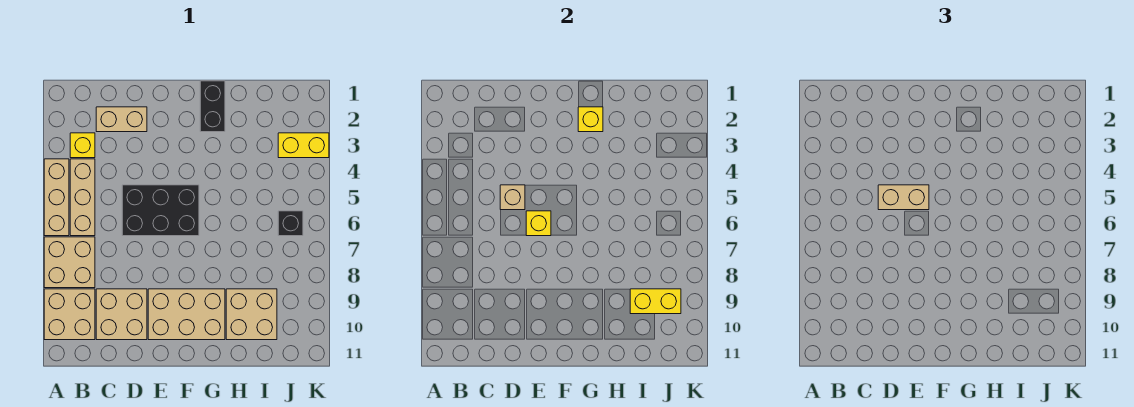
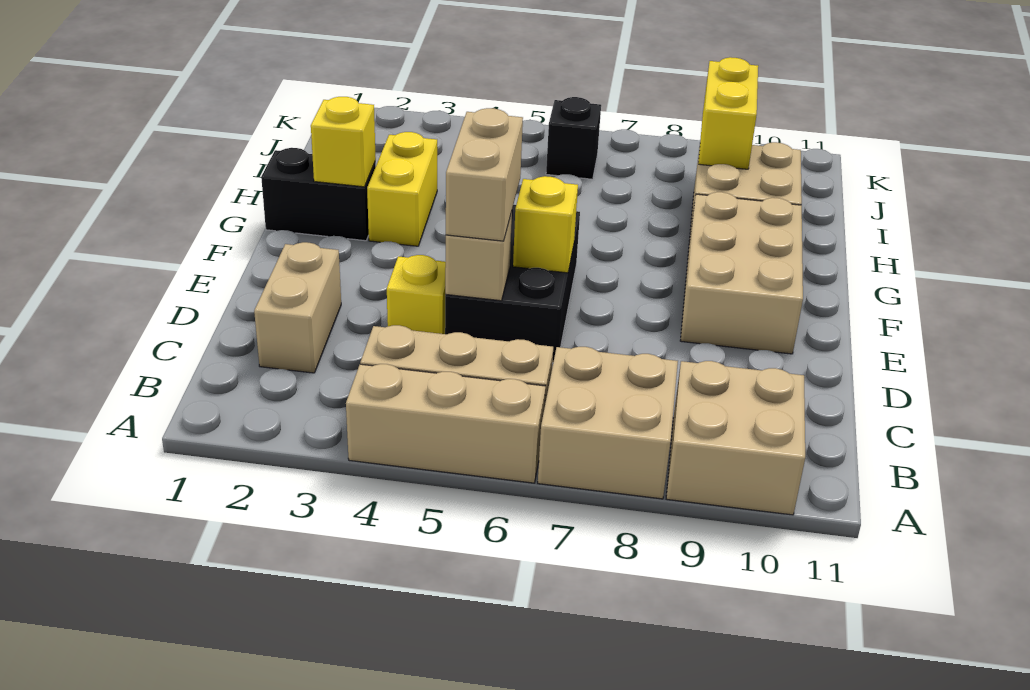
yellow 1x1 brick [70,133,95,158] -> yellow 1x1 brick moved to [387,255,446,334]
tan 2x2 brick [96,289,147,340] -> none
yellow 1x2 brick [278,133,329,158] -> yellow 1x2 brick moved to [367,132,437,246]

